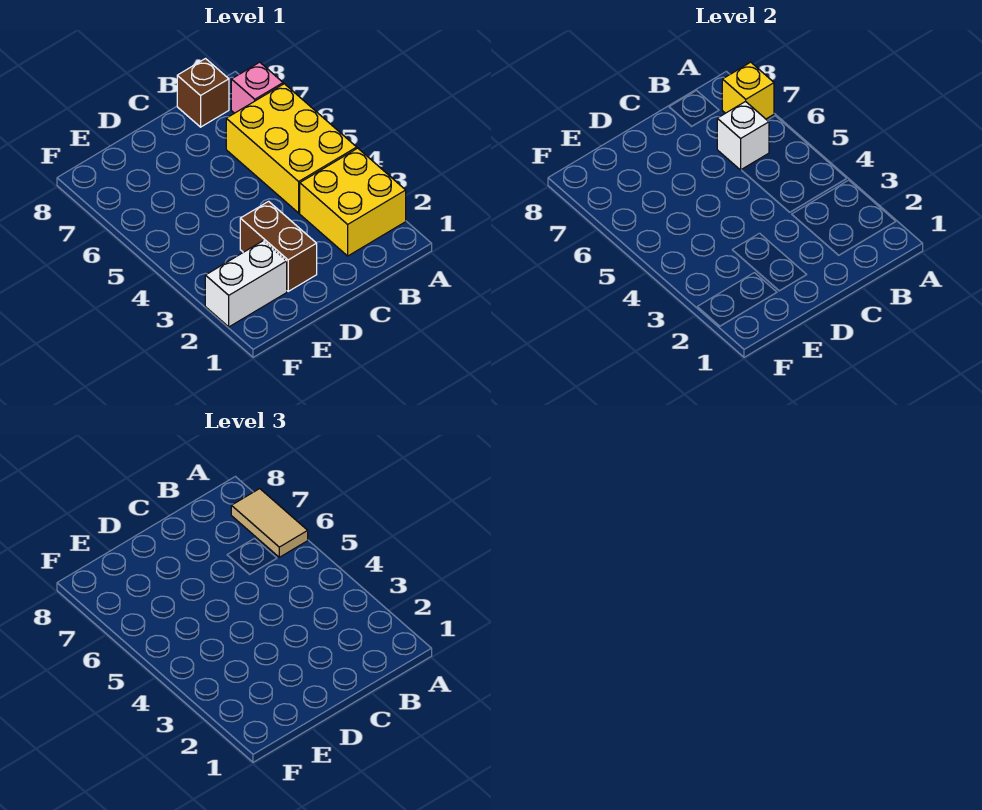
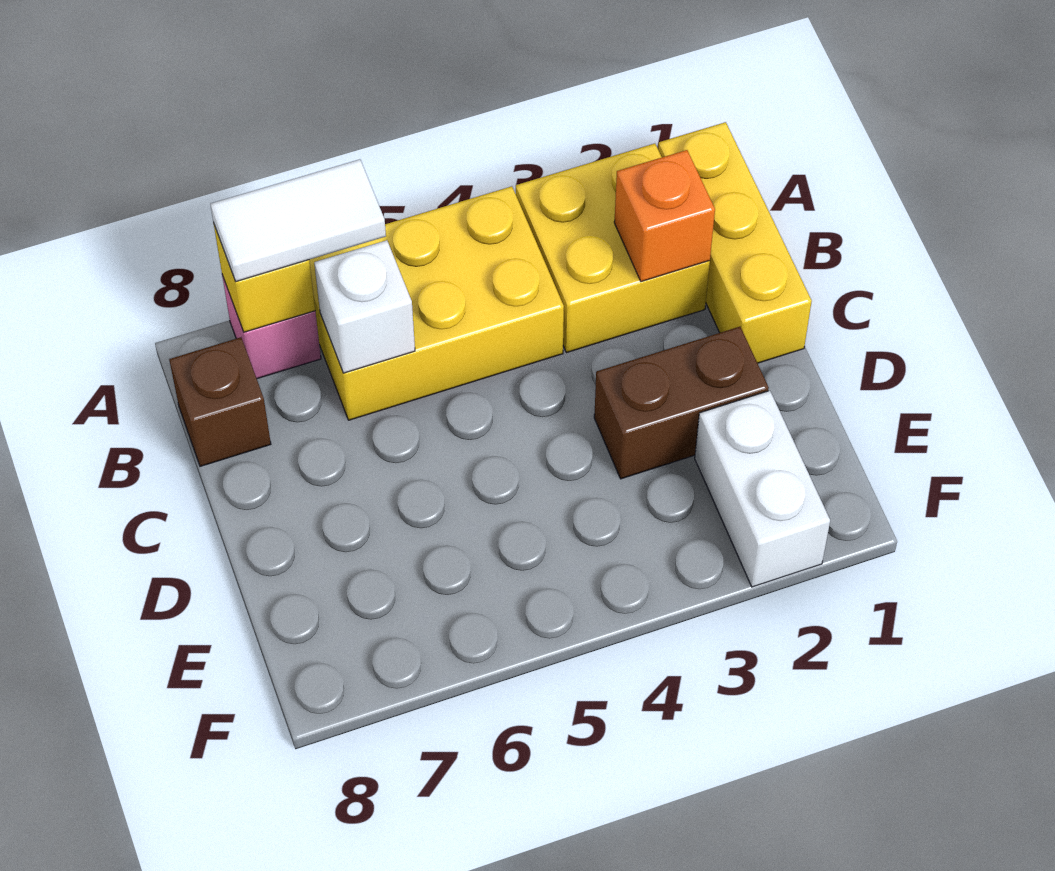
none -> yellow 1x3 brick [658,122,812,363]
tan 1x2 tile [231,489,308,557] -> white 1x2 tile [210,159,386,281]
none -> orange 1x1 brick [614,150,715,281]

